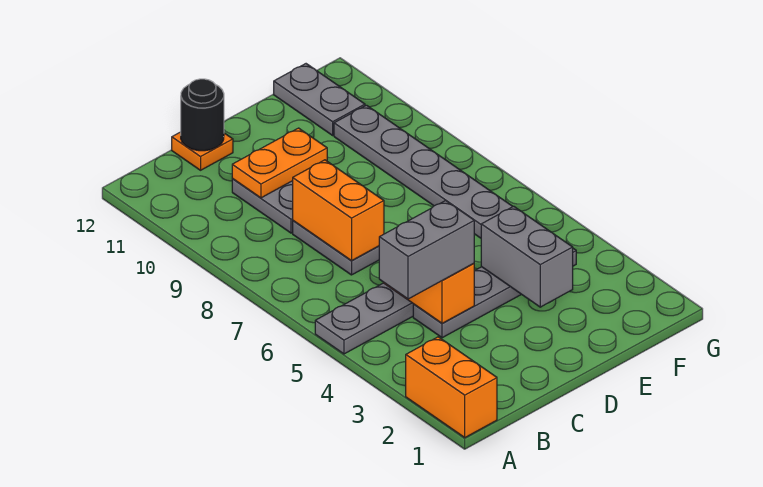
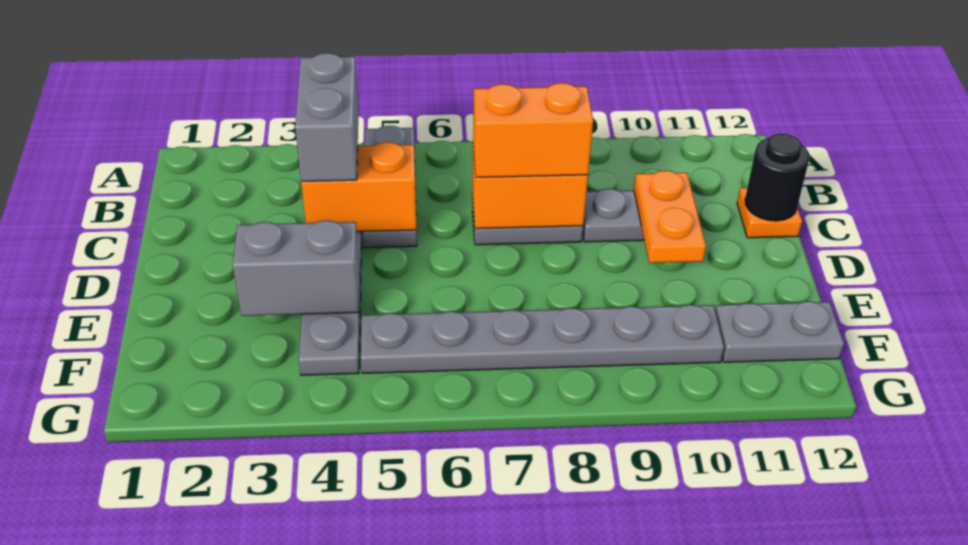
orange 1x2 brick [406,337,497,437] -> orange 1x2 brick moved to [473,83,593,177]

